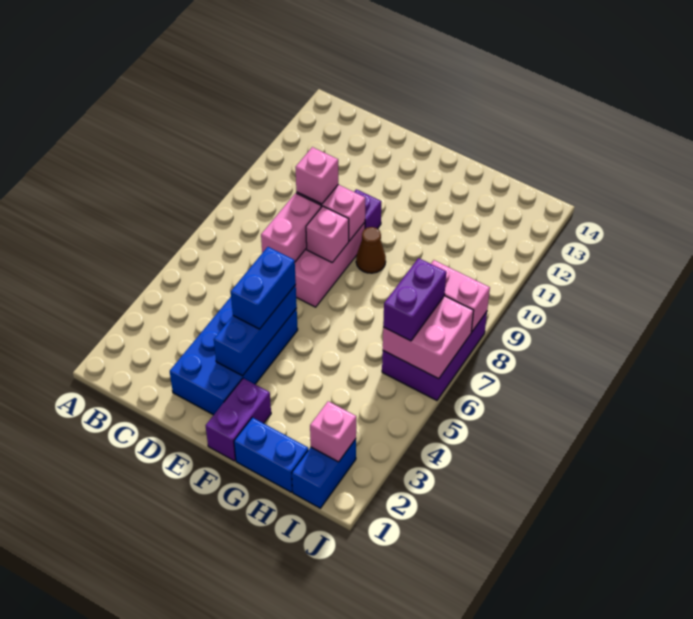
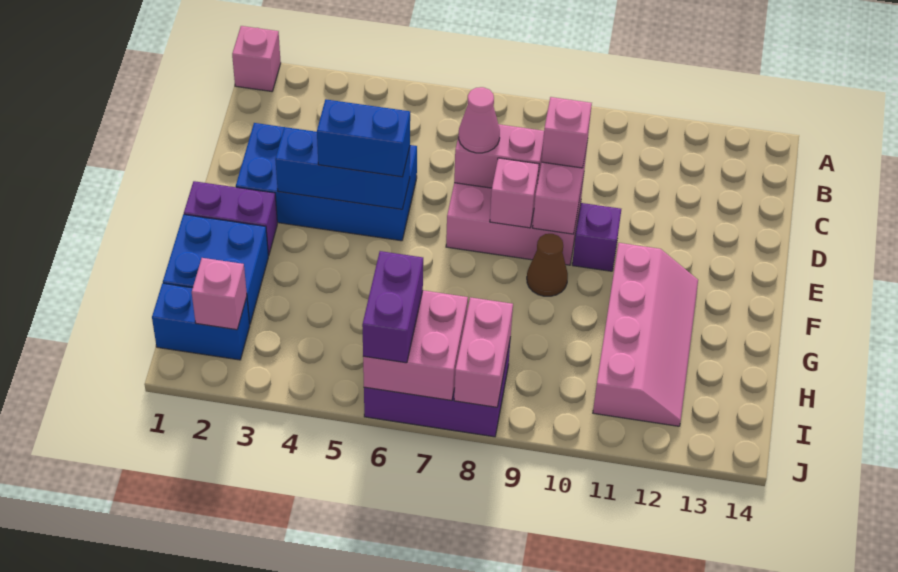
none -> pink 1x1 brick [232,26,281,91]
none -> pink 1x1 cone [459,87,500,153]
none -> pink 2x4 slope [593,243,698,426]
blue 1x2 brick [234,417,308,492] -> blue 2x2 brick [163,214,268,324]
purple 1x2 brick [383,258,446,341] -> purple 1x2 brick turned to [362,251,423,363]

